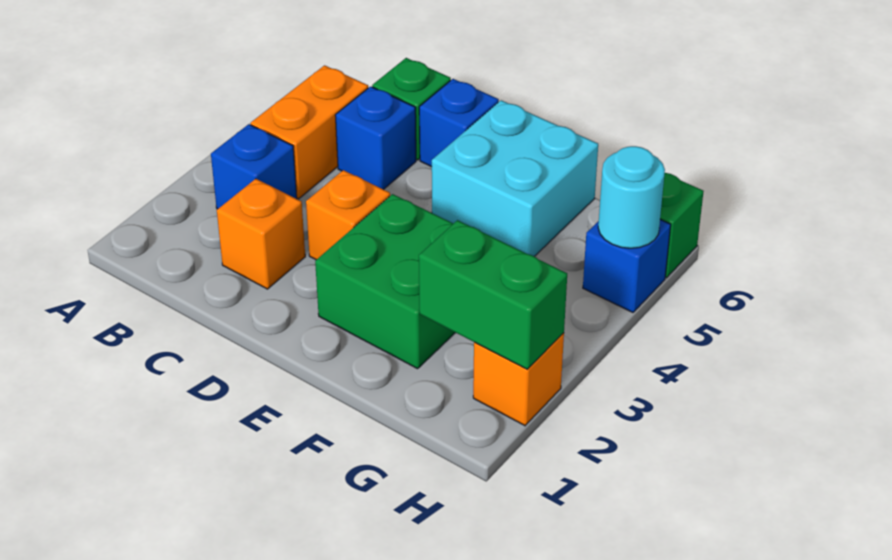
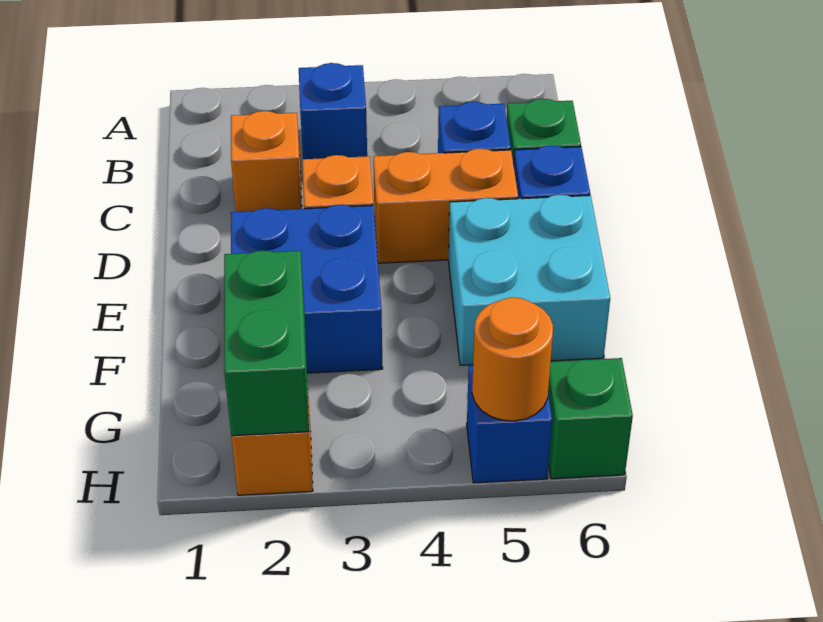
orange 1x2 brick [251,65,368,199] -> orange 1x2 brick moved to [373,149,518,263]
green 2x2 brick [315,194,455,369] -> blue 2x2 brick [231,205,383,373]
cyan 1x1 round brick [598,146,665,248] -> orange 1x1 round brick [472,297,553,421]

